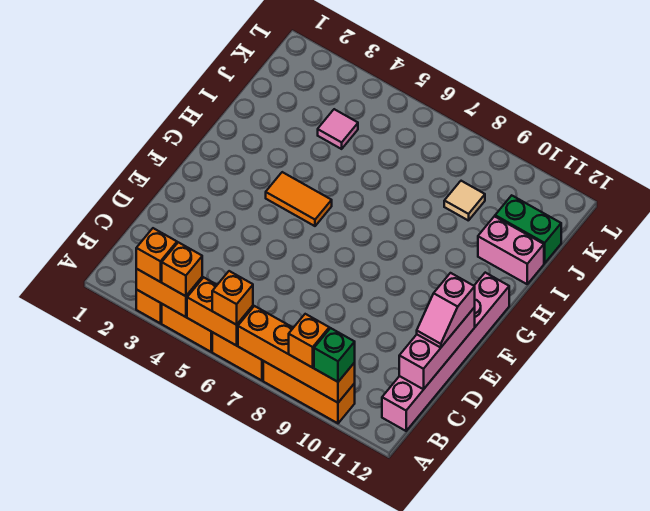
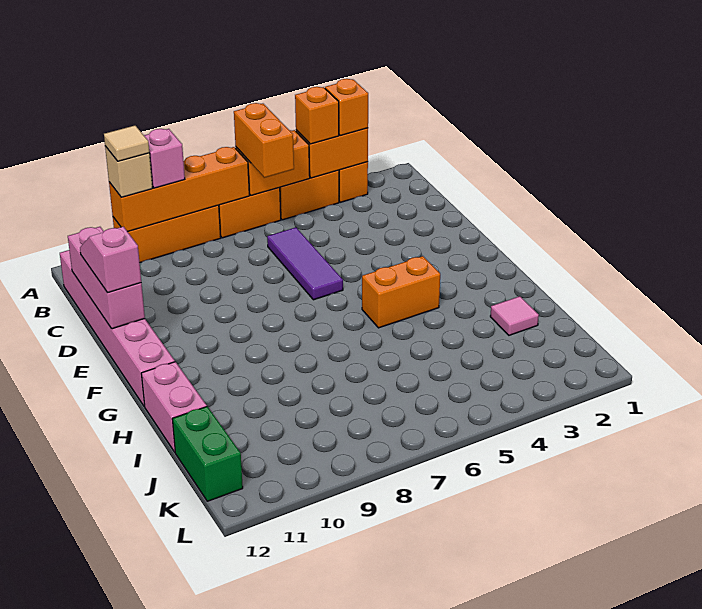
orange 1x1 brick [212,271,253,325] -> orange 1x2 brick [234,103,294,178]
orange 1x1 brick [289,314,329,368] -> pink 1x1 brick [144,129,185,188]
green 1x1 brick [314,328,355,382] -> tan 1x1 brick [105,146,152,197]
none -> purple 1x3 tile [267,227,343,300]
orange 1x2 tile [266,172,332,226] -> orange 1x2 brick [362,256,440,328]
pink 1x2 brick [478,216,544,284] -> pink 1x2 brick turned to [141,362,207,452]
pink 1x1 tile [318,109,358,149] -> pink 1x1 tile moved to [490,296,539,335]
tan 1x1 tile [444,181,485,221] -> tan 1x1 tile moved to [104,126,149,161]
green 1x2 brick [495,195,561,263] -> green 1x2 brick turned to [172,407,243,501]

